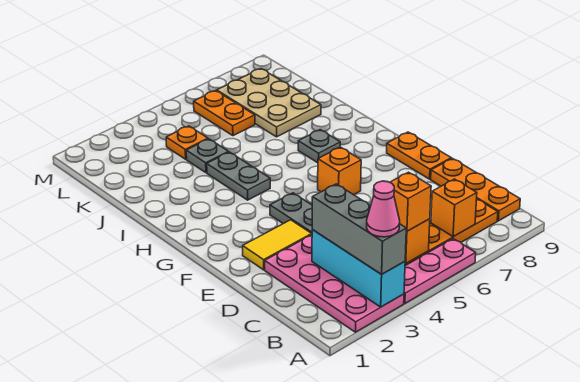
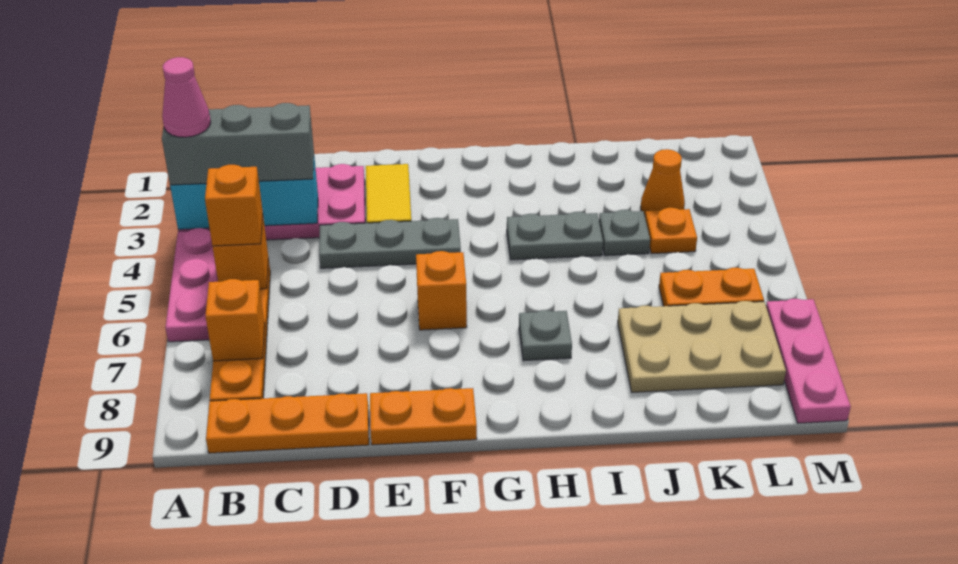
none -> orange 1x1 cone [641,149,685,215]
none -> pink 1x3 plate [766,299,851,423]

